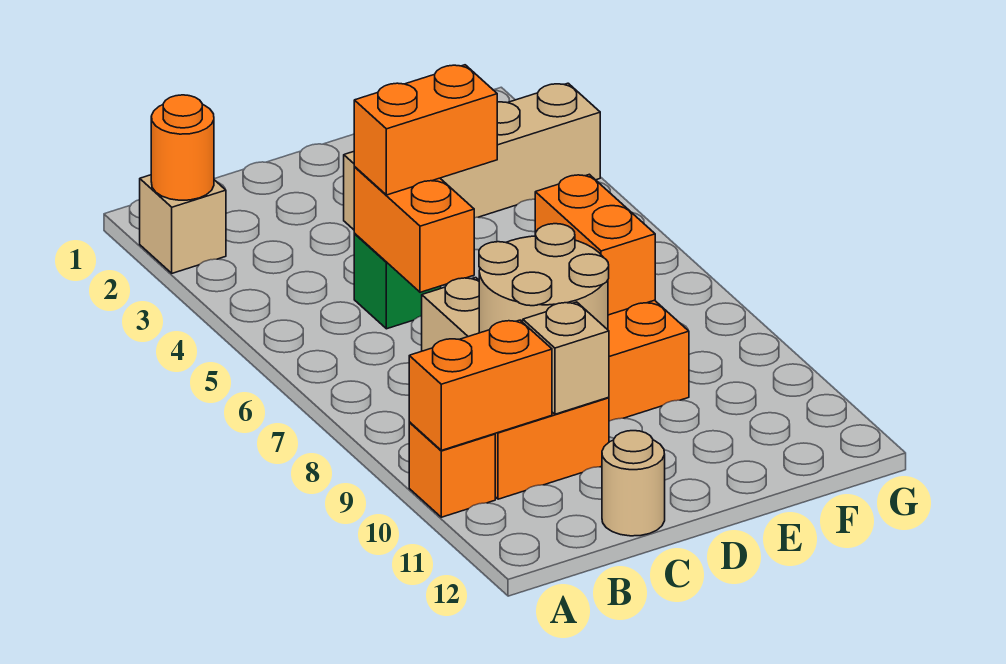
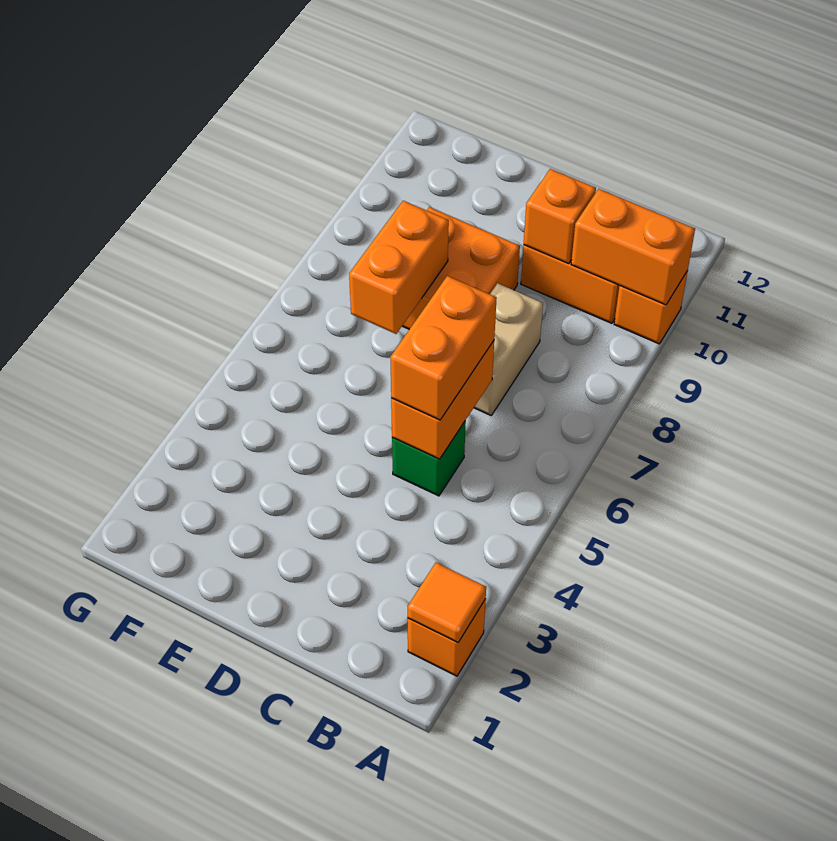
tan 1x1 brick [140,175,226,273] -> orange 1x1 brick [408,599,486,676]
orange 1x1 round brick [151,95,214,200] -> orange 1x1 tile [408,563,486,643]
orange 1x2 brick [354,65,497,195] -> orange 1x2 brick turned to [390,276,497,420]
tan 2x2 round brick [479,224,609,333] -> none
tan 1x1 brick [523,302,609,414] -> orange 1x1 brick [524,169,596,264]
tan 1x1 round brick [602,431,665,536] -> none
tan 1x4 brick [344,83,600,230] -> none

